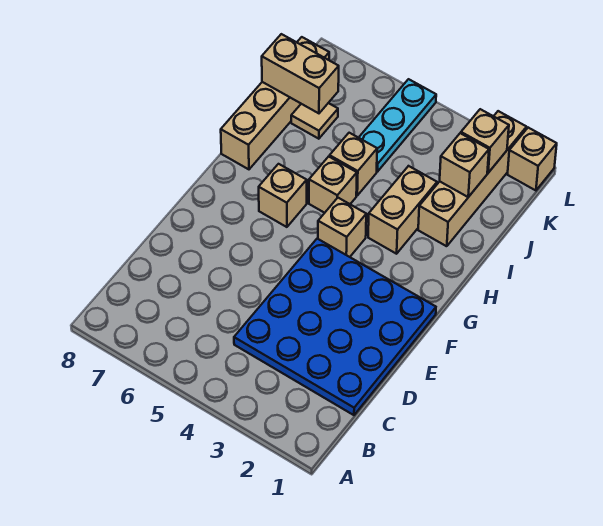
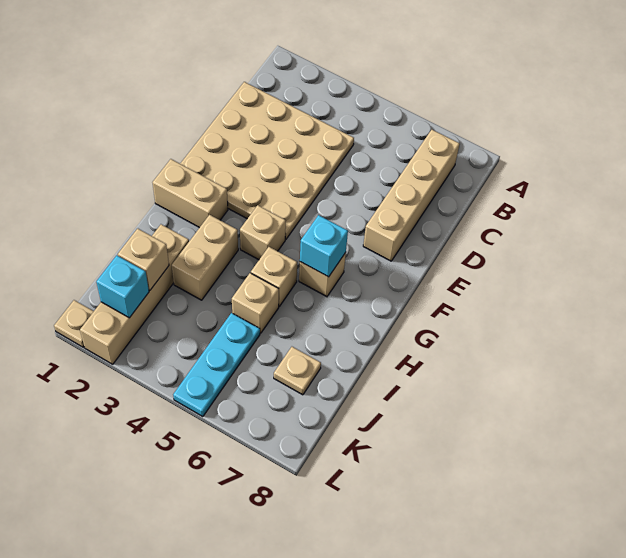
blue 4x4 plate [234,239,436,415] -> tan 4x4 plate [180,82,354,239]
none -> cyan 1x1 brick [300,215,348,277]
tan 1x4 brick [221,37,329,169] -> tan 1x4 brick moved to [363,130,460,261]
tan 1x1 tile [291,103,338,139] -> tan 1x1 plate [274,347,321,395]
tan 1x2 brick [262,34,339,113] -> tan 1x2 brick moved to [152,159,228,228]
tan 1x1 brick [461,109,509,173] -> cyan 1x1 brick [96,255,149,318]
tan 1x1 brick [507,128,557,190] -> tan 1x1 plate [54,300,94,347]

